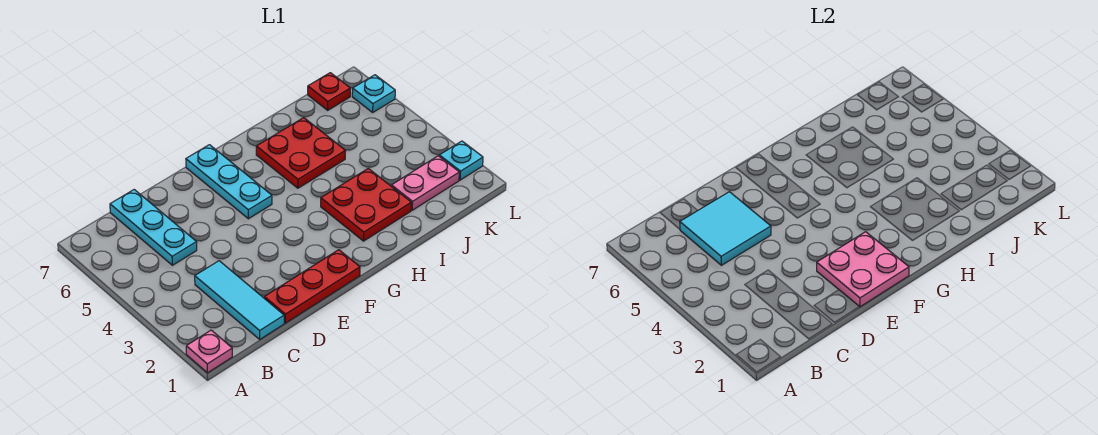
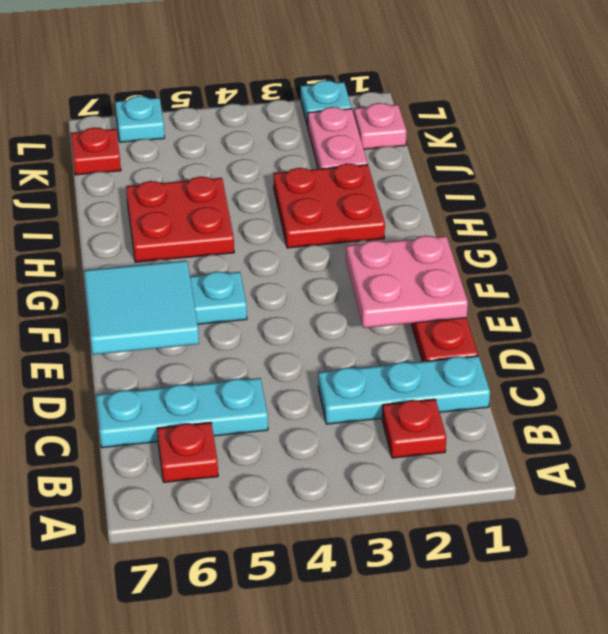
pink 1x1 plate [186,330,232,373] -> pink 1x1 plate moved to [354,103,407,149]
none -> red 1x1 plate [382,399,446,458]
none -> red 1x1 plate [157,422,218,482]
cyan 1x3 tile [195,261,284,339] -> cyan 1x3 plate [318,356,490,424]
cyan 2x2 tile [680,192,771,265] -> cyan 2x2 tile moved to [84,261,199,355]

